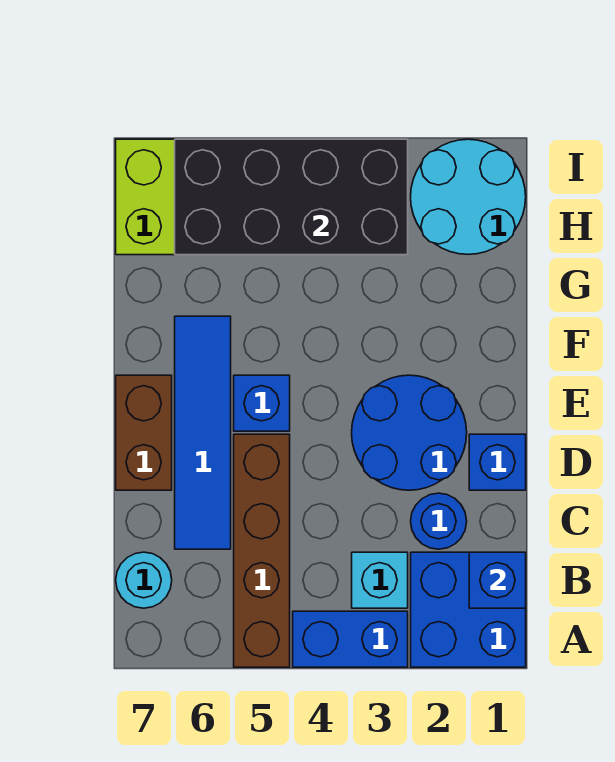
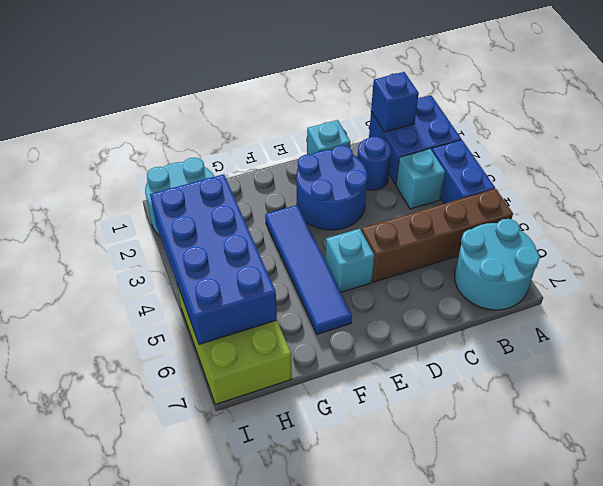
cyan 1x1 round brick [116,552,172,608] -> cyan 2x2 round brick [455,219,540,310]
blue 1x4 tile [175,316,231,549] -> blue 1x4 tile turned to [265,205,352,334]
blue 1x1 brick [469,434,526,490] -> cyan 1x1 brick [307,120,350,155]
brown 1x2 brick [116,375,172,490] -> none
blue 1x1 brick [234,375,290,431] -> cyan 1x1 brick [325,229,374,292]
black 2x4 brick [175,139,408,255] -> blue 2x4 brick [150,174,277,344]

